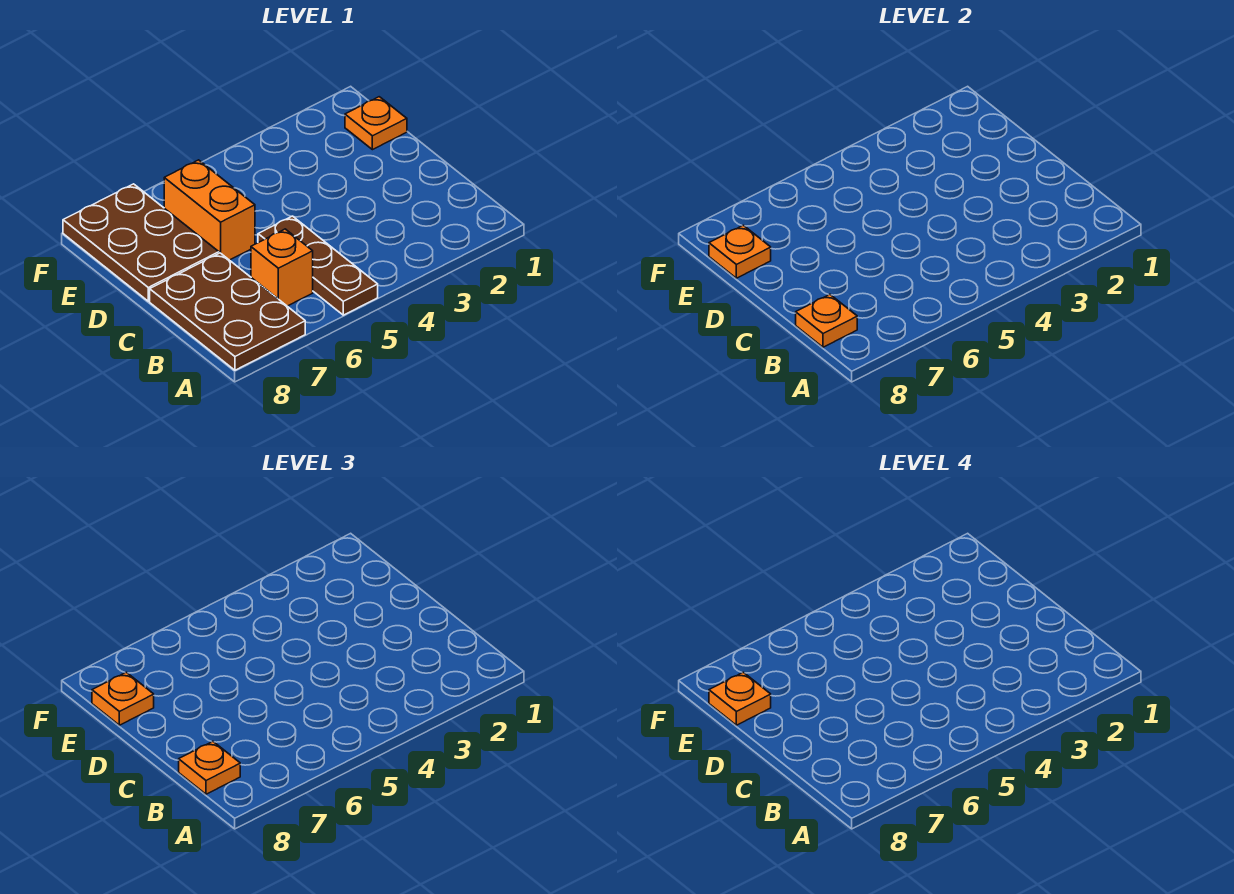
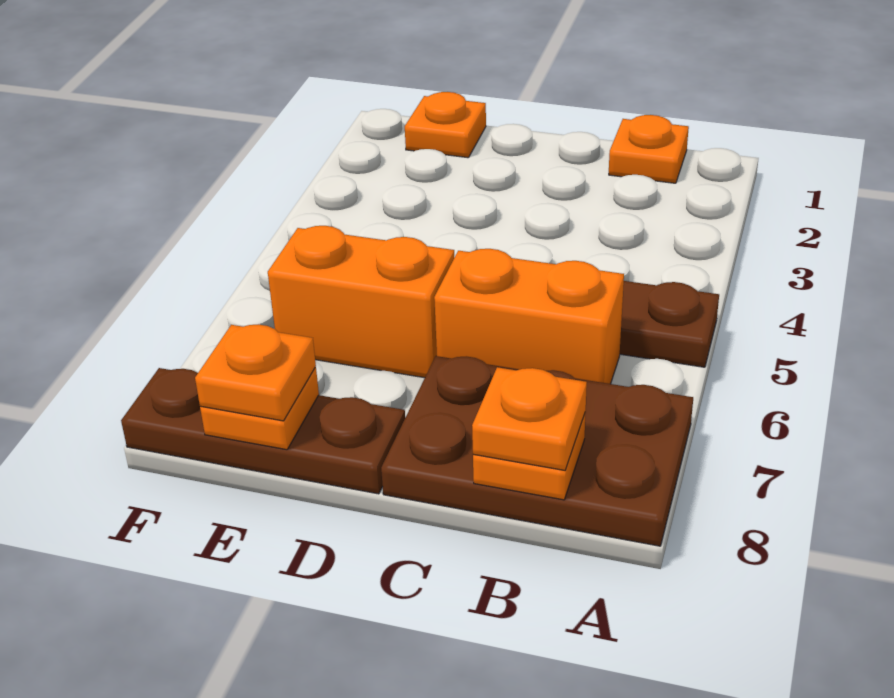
orange 1x1 brick [251,229,313,306] -> orange 1x2 brick [434,249,624,384]
brown 2x3 plate [63,184,219,301] -> brown 1x3 plate [121,368,405,494]
orange 1x1 plate [709,672,771,725] -> orange 1x1 plate moved to [609,115,689,183]

